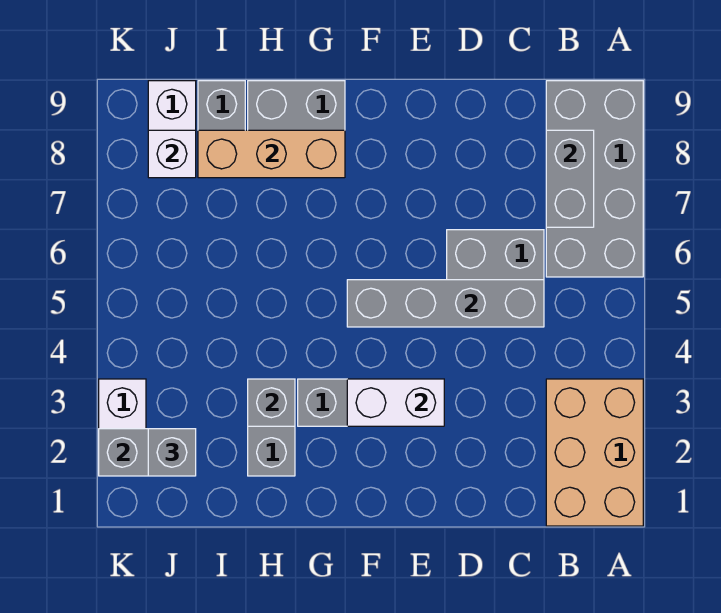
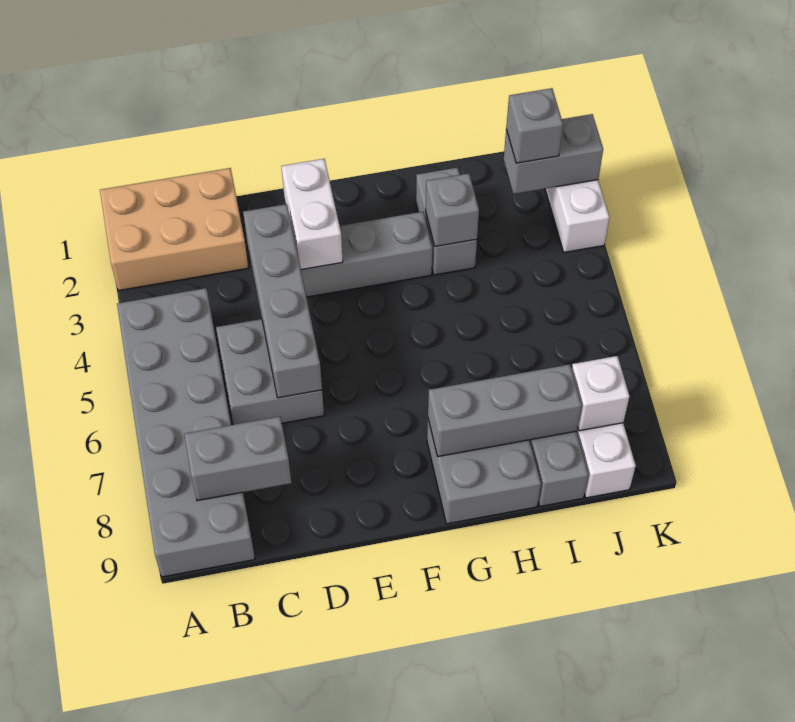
tan 2x3 brick [546,379,643,526] -> tan 2x3 brick turned to [100,168,248,291]
grey 2x4 brick [546,81,643,277] -> grey 2x6 brick [117,288,255,577]
grey 1x2 brick [546,130,594,227] -> grey 1x2 brick turned to [184,416,291,501]
grey 1x4 brick [347,280,544,327] -> grey 1x4 brick turned to [243,204,322,398]
white 1x2 brick [347,379,444,426] -> white 1x2 brick turned to [281,159,343,270]
tan 1x3 brick [198,130,345,178] -> grey 1x3 brick [428,364,581,457]

